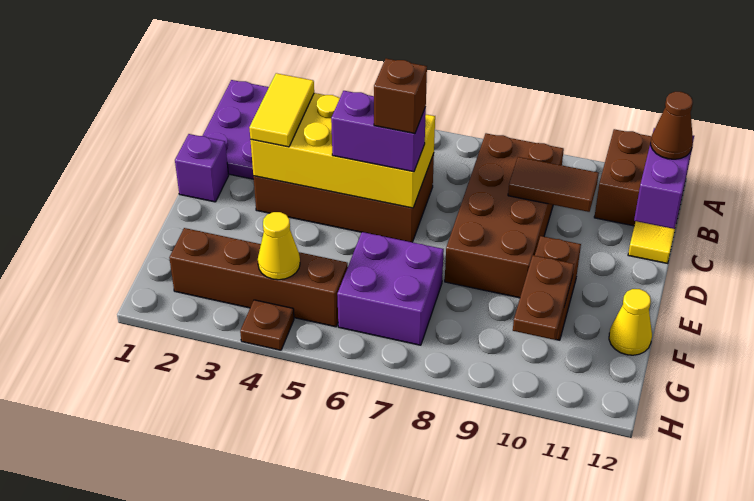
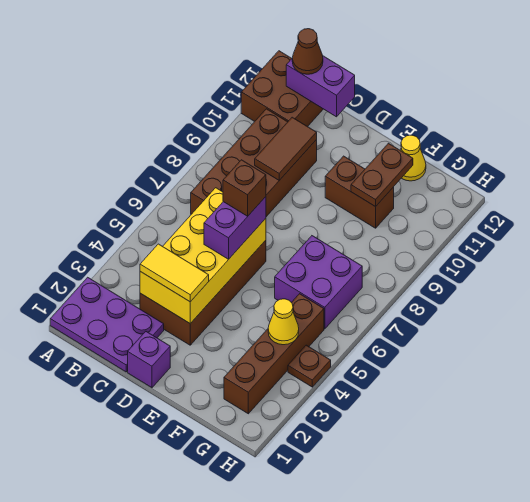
brown 2x4 brick [445,133,564,298] -> brown 2x4 brick turned to [191,109,317,217]
yellow 1x1 tile [628,221,676,264] -> none
brown 1x2 plate [513,255,574,340] -> brown 1x2 plate turned to [351,143,413,207]

